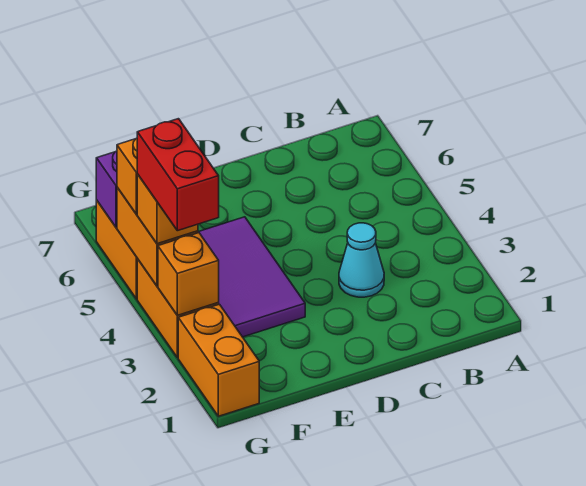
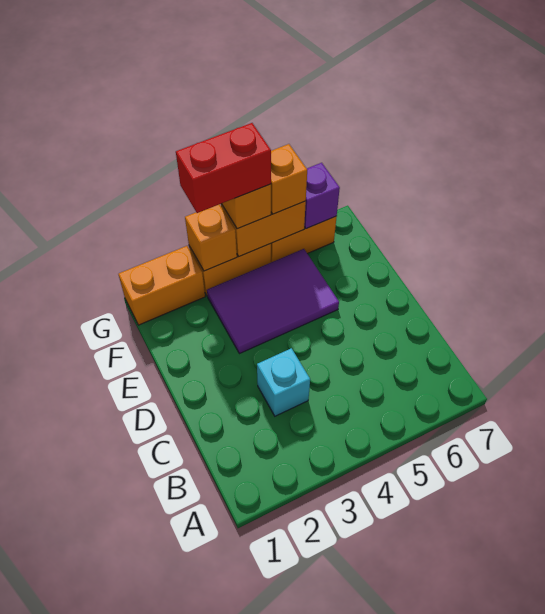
cyan 1x1 cone [339,223,384,297] -> cyan 1x1 brick [257,348,310,416]

